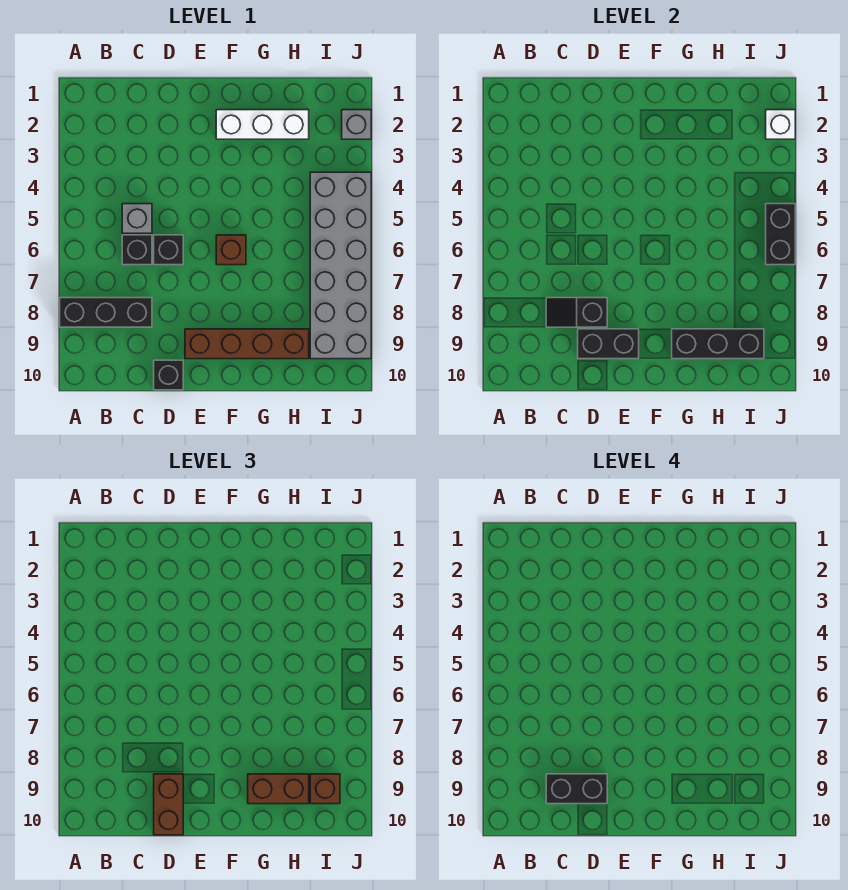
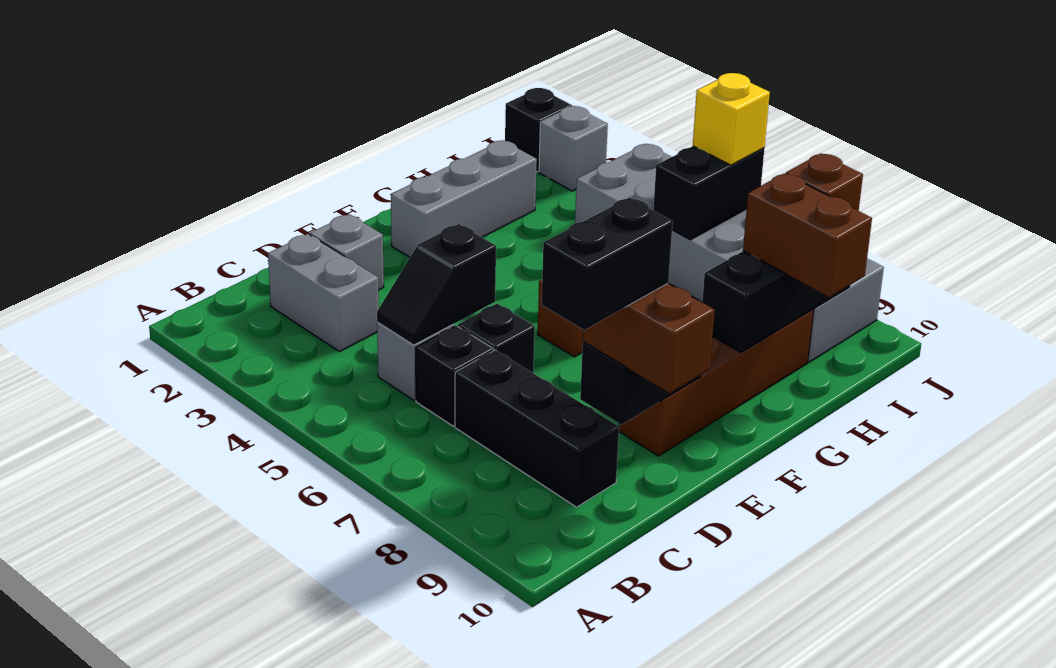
black 1x3 brick [60,298,152,327] -> black 1x3 brick turned to [455,350,619,507]
none -> grey 1x2 brick [268,234,379,351]
black 1x2 slope [546,298,607,327] -> black 1x2 slope moved to [377,224,496,345]
none -> grey 1x1 brick [310,214,384,290]
black 1x1 brick [154,360,183,390] -> black 1x1 brick moved to [505,88,572,172]
white 1x3 brick [216,110,309,139] -> grey 1x3 brick [391,140,537,257]
brown 1x2 brick [248,774,309,804] -> brown 1x2 brick turned to [743,174,872,297]
white 1x1 brick [766,110,795,139] -> none
black 1x2 brick [766,204,795,265] -> black 1x2 brick turned to [653,146,764,240]
none -> yellow 1x1 brick [693,73,770,165]

